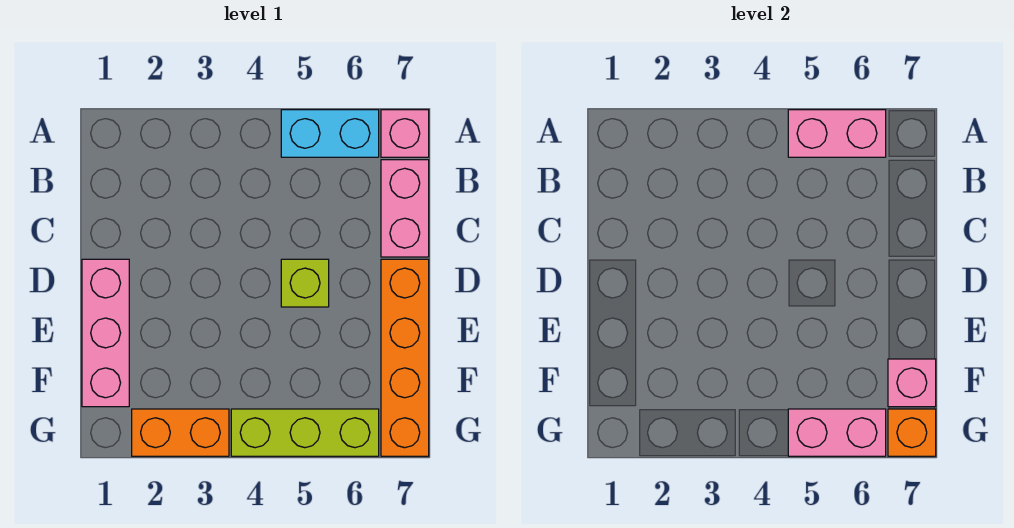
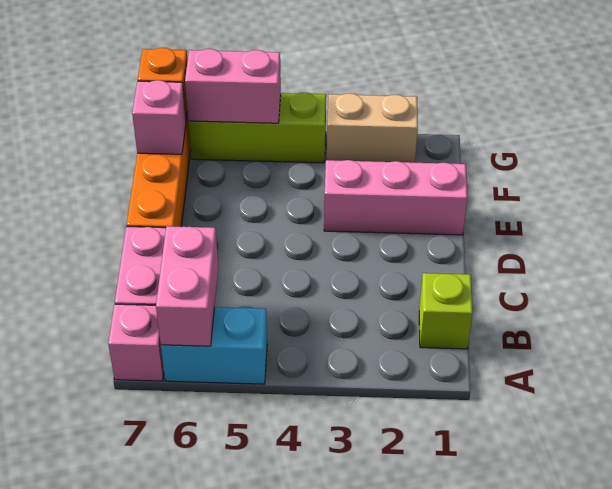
pink 1x2 brick [788,110,886,157] -> pink 1x2 brick turned to [156,226,218,346]
pink 1x3 brick [82,259,129,407] -> pink 1x3 brick turned to [324,160,467,235]
lime 1x1 brick [281,259,329,307] -> lime 1x1 brick moved to [419,273,473,349]
orange 1x2 brick [132,409,229,456] -> tan 1x2 brick [327,93,418,163]

